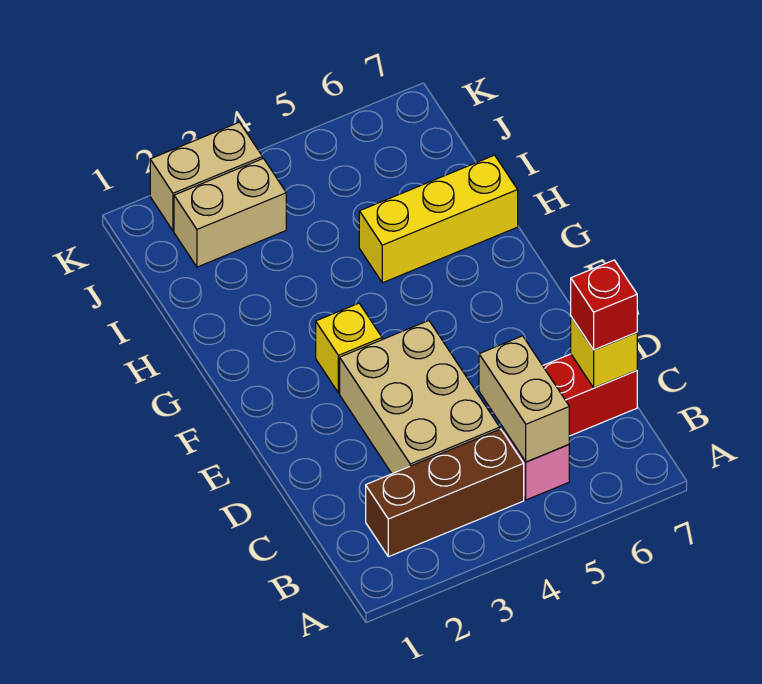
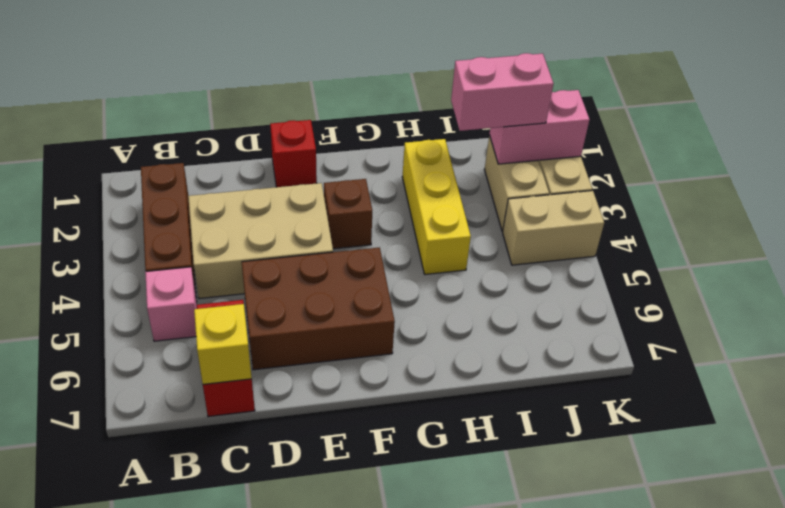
tan 1x2 brick [479,336,569,462] -> tan 1x2 brick moved to [503,191,604,265]
red 1x1 brick [571,260,637,350] -> red 1x1 brick moved to [270,120,317,187]
none -> brown 2x3 brick [242,247,395,370]
yellow 1x1 brick [316,303,382,393] -> brown 1x1 brick [324,179,372,249]
yellow 1x3 brick [359,155,518,283] -> yellow 1x3 brick moved to [402,139,471,274]
none -> pink 1x2 brick [451,53,554,131]
none -> pink 1x2 brick [489,90,590,164]

